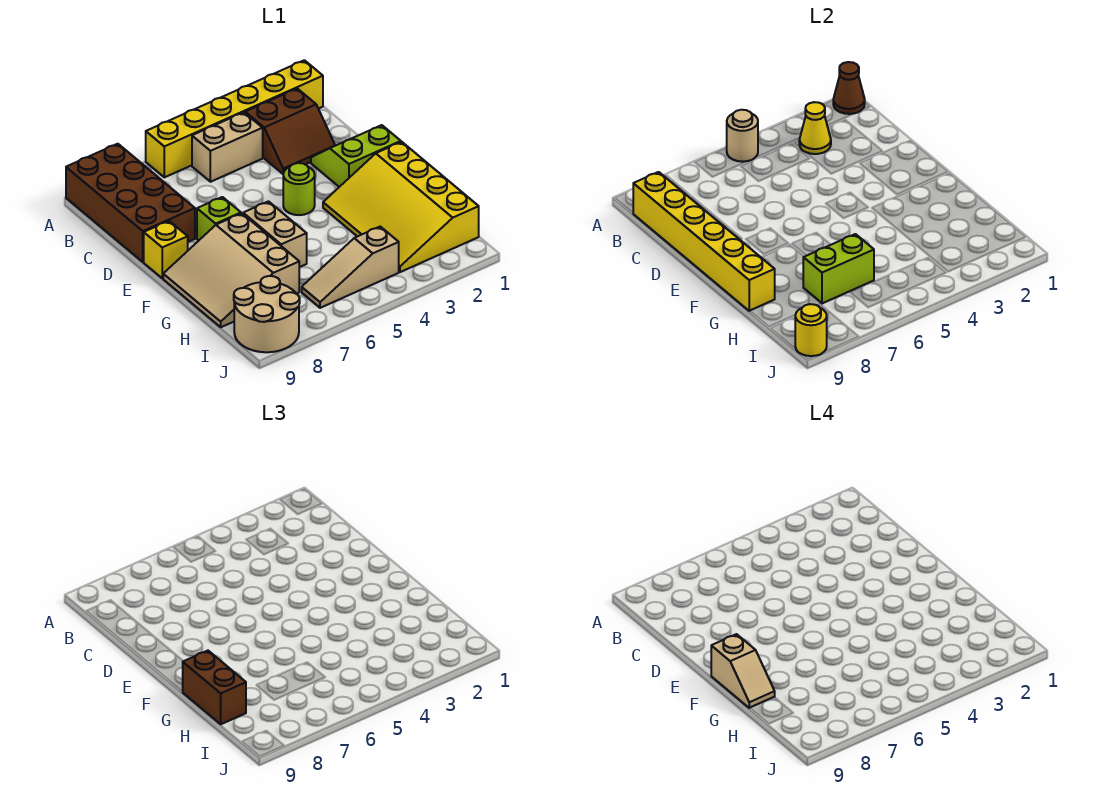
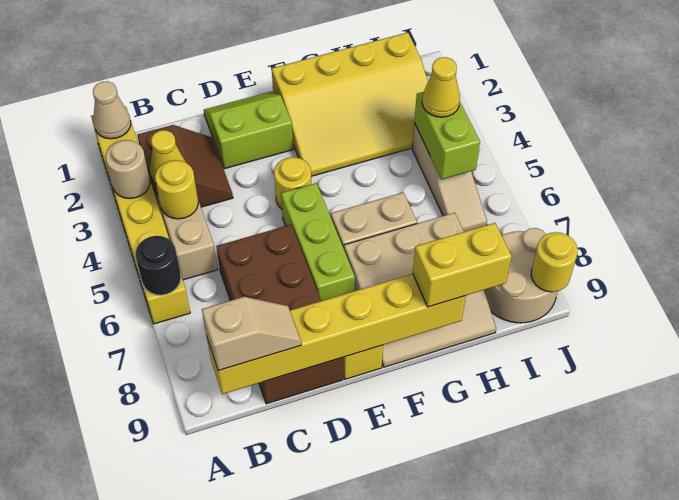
brown 1x1 cone [833,62,865,114] -> tan 1x1 cone [93,81,131,139]
tan 1x1 round brick [727,110,758,162] -> tan 1x1 round brick moved to [106,140,150,198]
none -> black 1x1 round brick [136,236,181,295]
brown 2x4 brick [66,144,195,262] -> brown 2x4 brick turned to [216,225,343,404]
none -> yellow 1x1 round brick [155,160,198,219]
lime 2x2 slope [311,125,401,187] -> lime 2x2 slope turned to [204,92,293,169]
lime 1x1 round brick [283,163,315,215] -> yellow 1x1 round brick [274,157,311,209]
lime 1x1 brick [197,197,241,240] -> lime 1x3 brick [281,183,355,301]
tan 1x2 slope [711,634,775,708] -> tan 1x2 slope moved to [202,297,301,371]
brown 1x2 brick [183,651,246,724] -> yellow 1x2 brick [413,223,512,307]
lime 1x2 brick [803,234,874,303] -> lime 1x2 brick moved to [414,92,480,179]
none -> yellow 1x1 cone [422,57,460,117]

